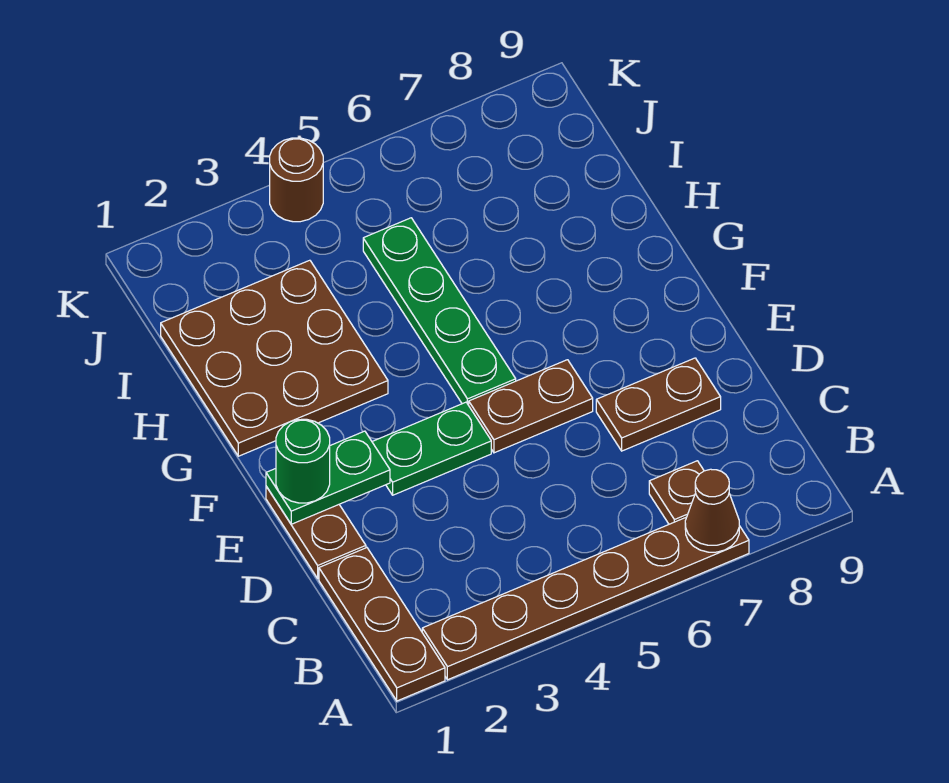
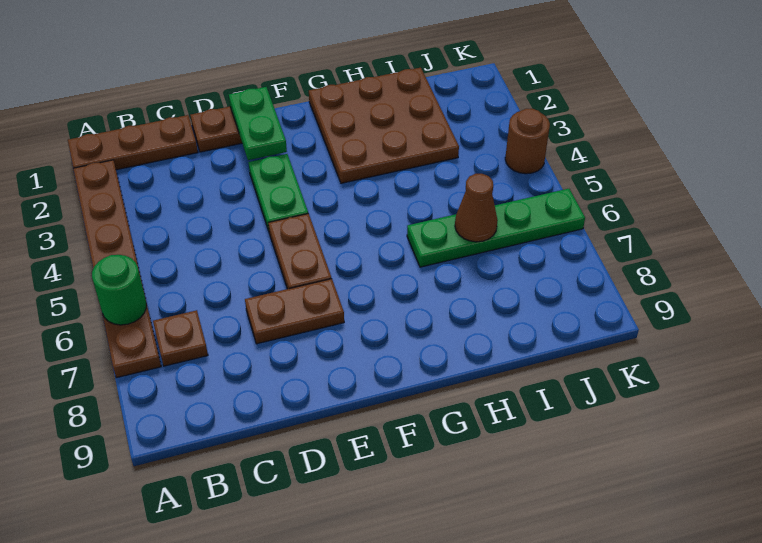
brown 1x1 cone [685,469,739,552] -> brown 1x1 cone moved to [455,174,498,242]
brown 1x2 plate [596,358,721,451] -> brown 1x2 plate turned to [245,279,344,344]
green 1x1 round brick [276,419,330,503] -> green 1x1 round brick moved to [92,255,146,325]
green 1x4 plate [363,218,516,405] -> green 1x4 plate moved to [407,189,585,267]

